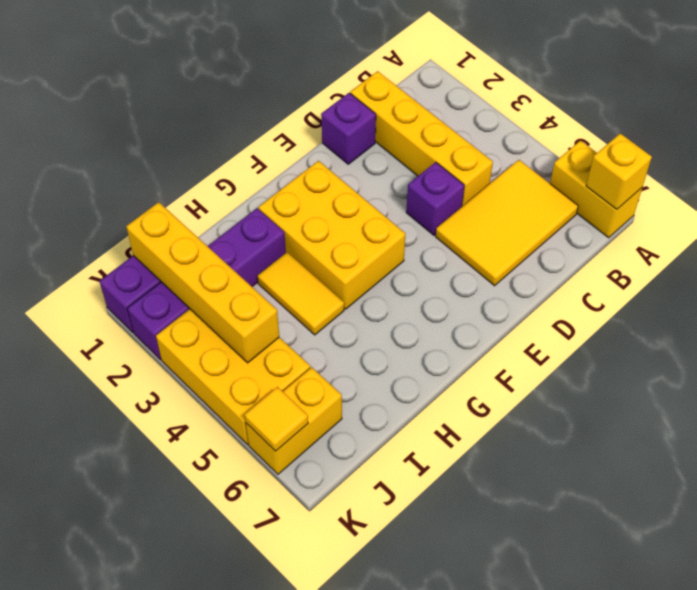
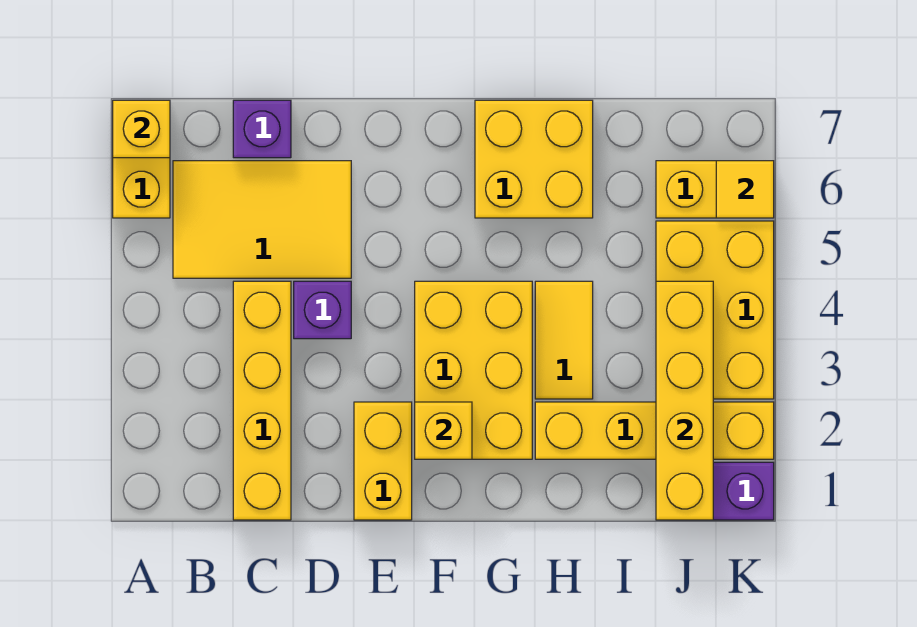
purple 1x1 brick [321,93,376,164] -> purple 1x1 brick moved to [233,100,291,158]
none -> yellow 1x2 brick [354,402,412,520]
none -> yellow 1x1 brick [415,402,472,459]
none -> yellow 2x2 brick [475,100,593,218]
purple 1x4 brick [127,208,286,360] -> yellow 1x4 brick [535,402,774,459]

